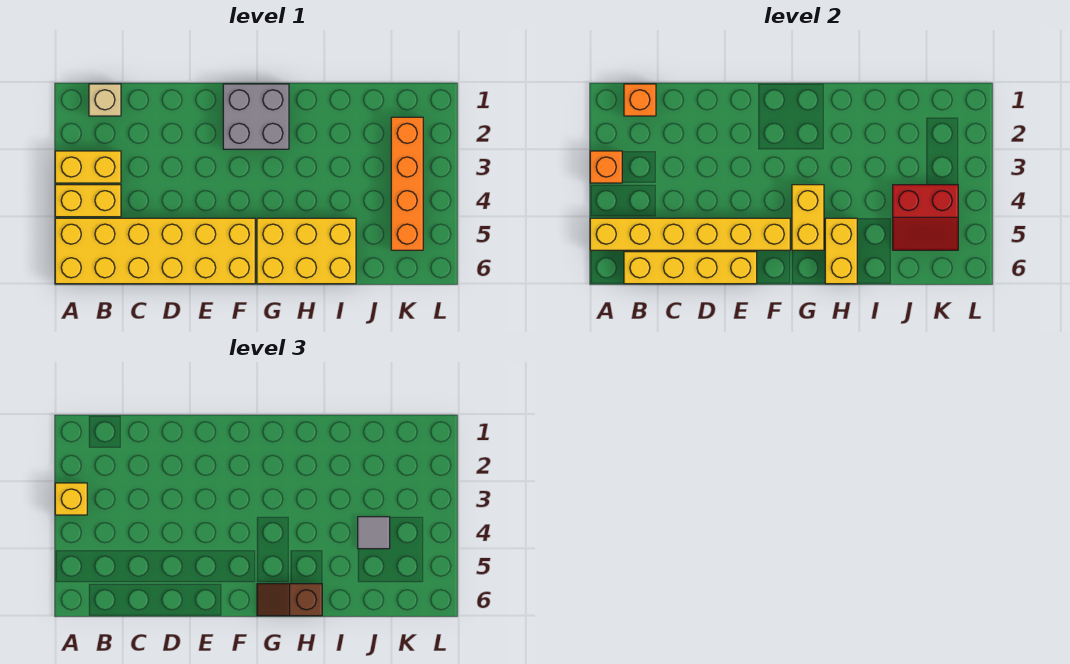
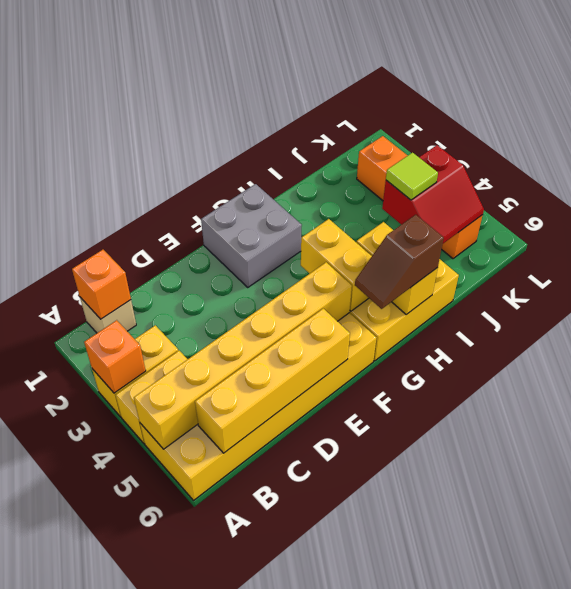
yellow 1x1 brick [55,483,87,515] -> none
grey 1x1 tile [358,517,390,549] -> lime 1x1 tile [386,153,438,200]

